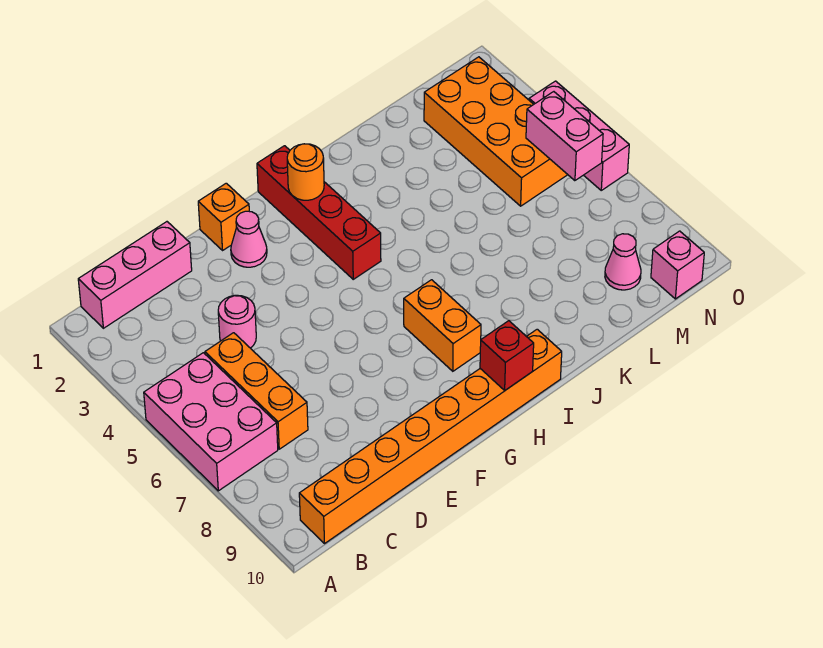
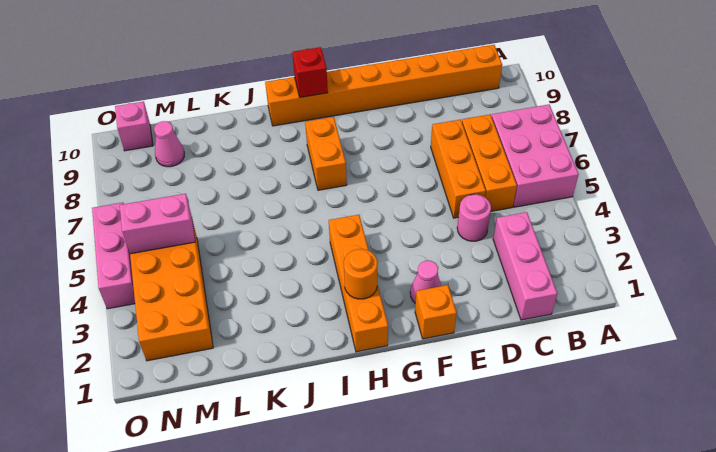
pink 1x3 brick [78,222,192,328] -> pink 1x3 brick turned to [493,212,557,320]
none -> orange 1x3 brick [431,119,486,218]
red 1x4 brick [257,146,381,279] -> orange 1x4 brick [329,215,388,352]
pink 1x2 brick [526,92,603,181] -> pink 1x2 brick turned to [120,194,195,254]

